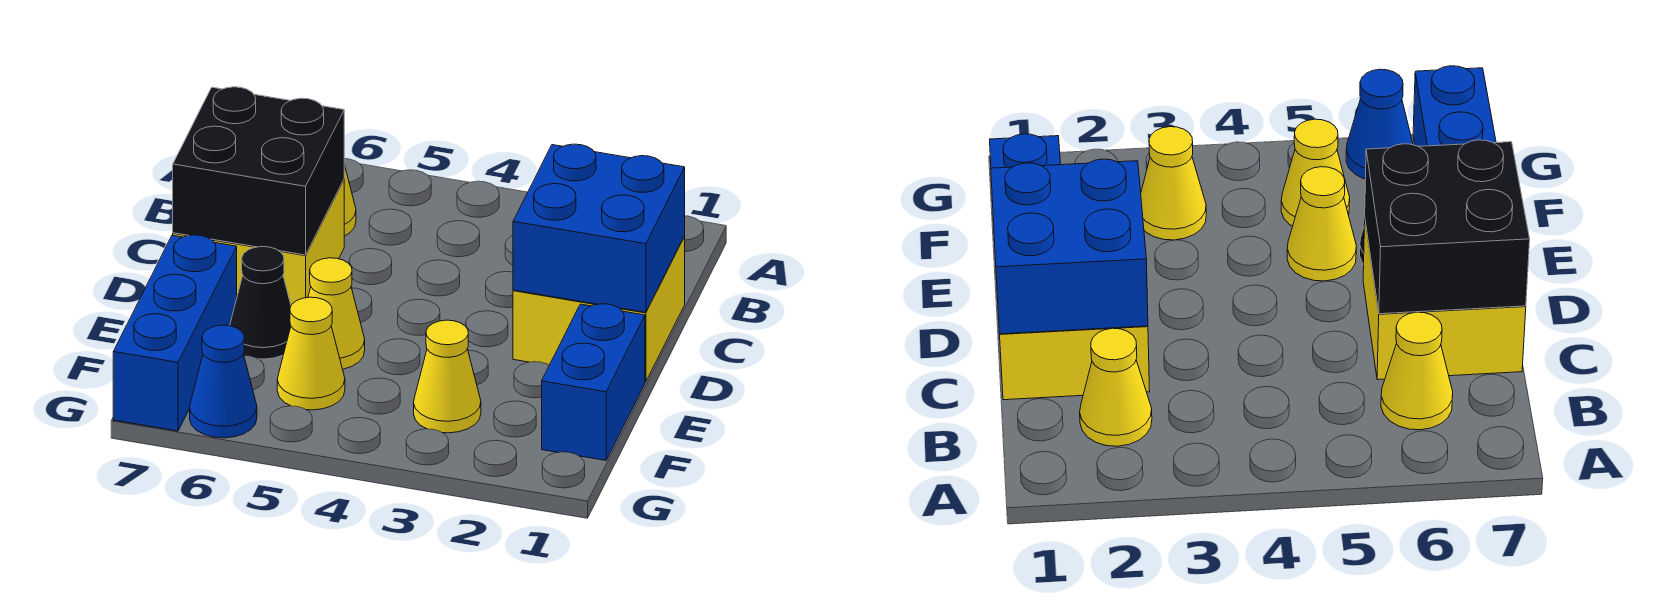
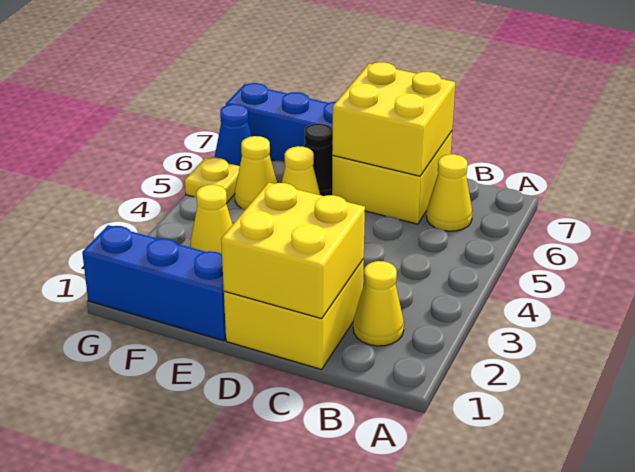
blue 2x2 brick [513,144,685,312] -> yellow 2x2 brick [221,183,365,319]
black 2x2 brick [173,87,344,255] -> yellow 2x2 brick [332,62,455,176]
blue 1x2 brick [542,304,645,460] -> blue 1x3 brick [82,225,226,341]
none -> yellow 1x1 plate [185,158,240,202]

